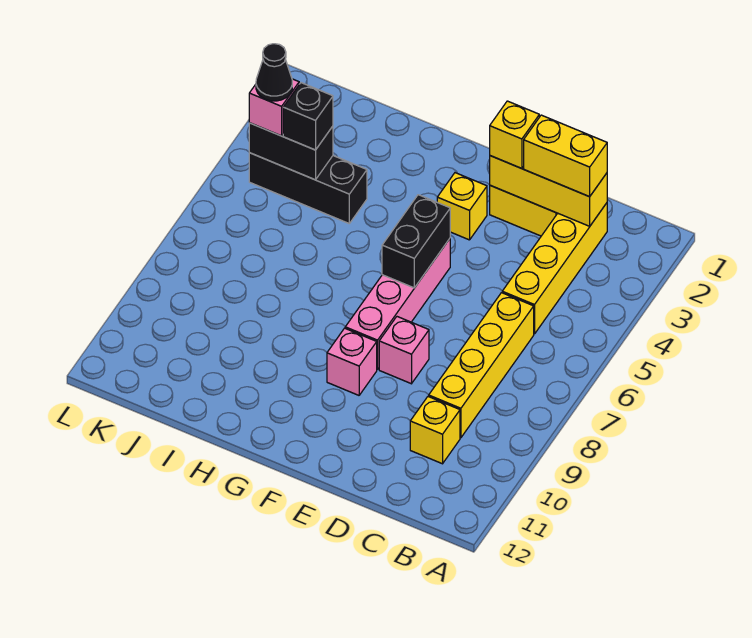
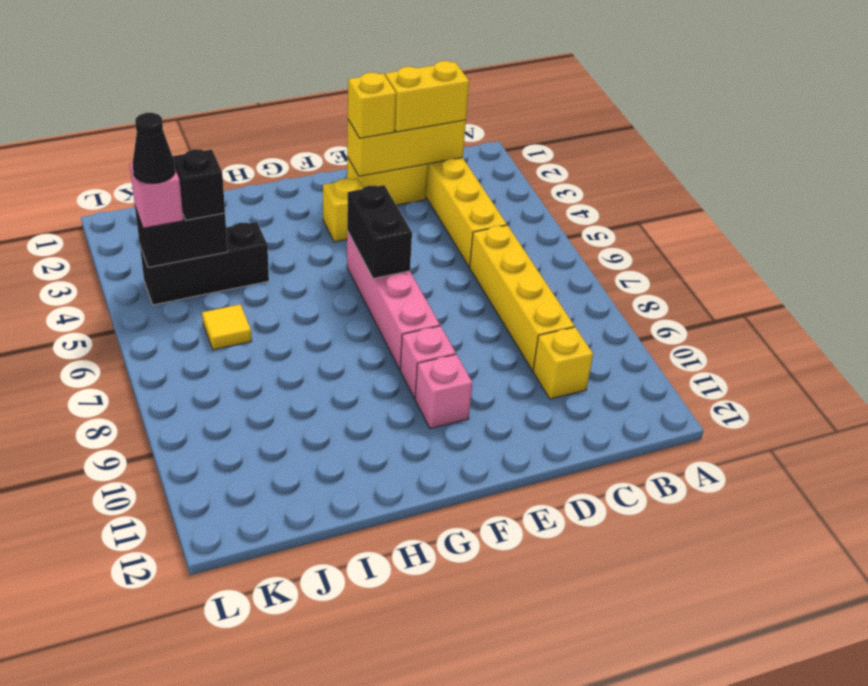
pink 1x1 brick [379,317,429,384] -> pink 1x1 brick moved to [415,354,472,429]
none -> yellow 1x1 tile [202,304,252,350]

